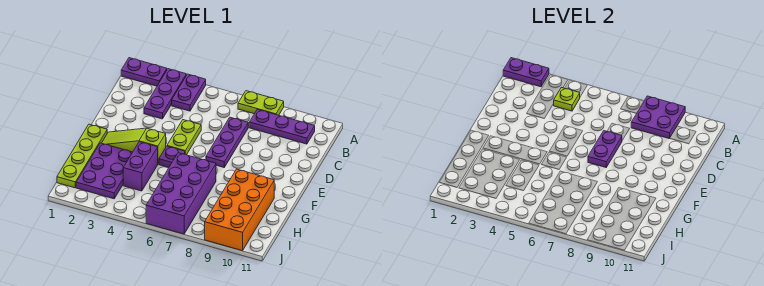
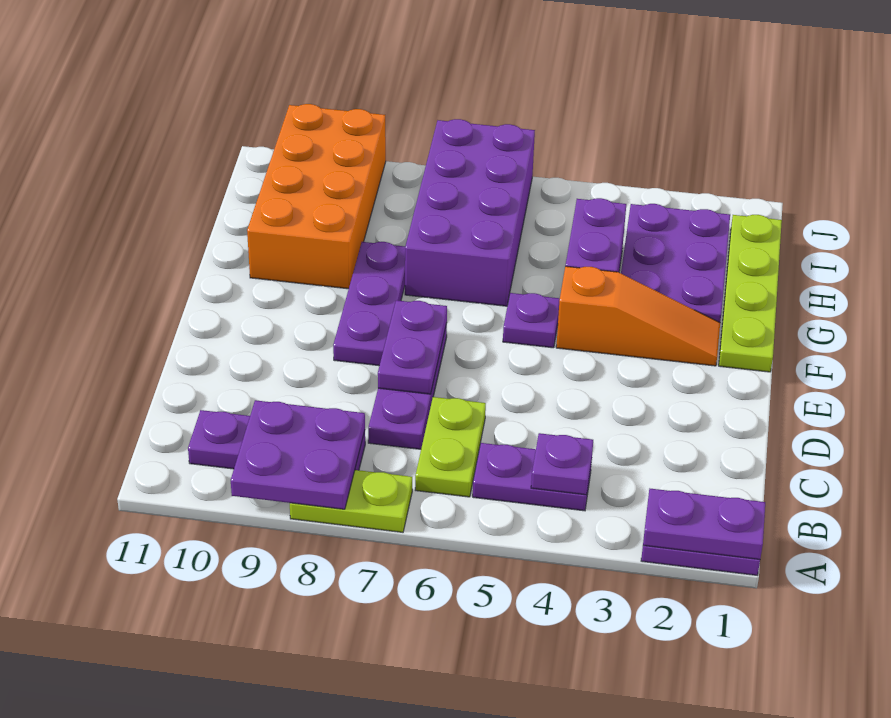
purple 1x3 plate [144,69,186,119] -> purple 1x3 plate moved to [333,242,405,366]
purple 1x2 plate [172,74,206,111] -> purple 1x2 plate turned to [473,443,592,511]
lime 1x1 plate [554,87,580,111] -> purple 1x1 plate [531,433,593,495]
lime 1x2 plate [167,120,201,155] -> lime 1x2 plate moved to [415,397,486,497]
lime 1x3 slope [102,128,166,164] -> orange 1x3 slope [556,266,720,366]

